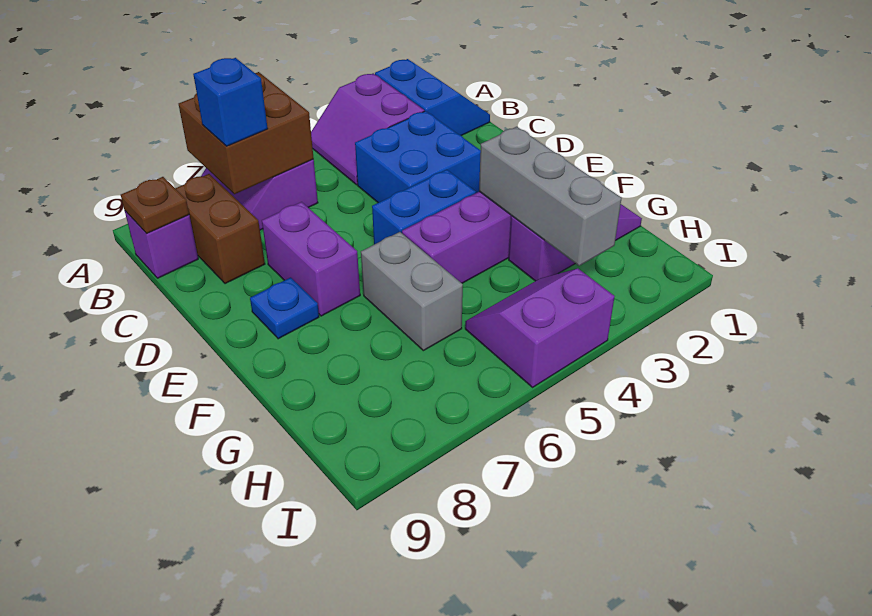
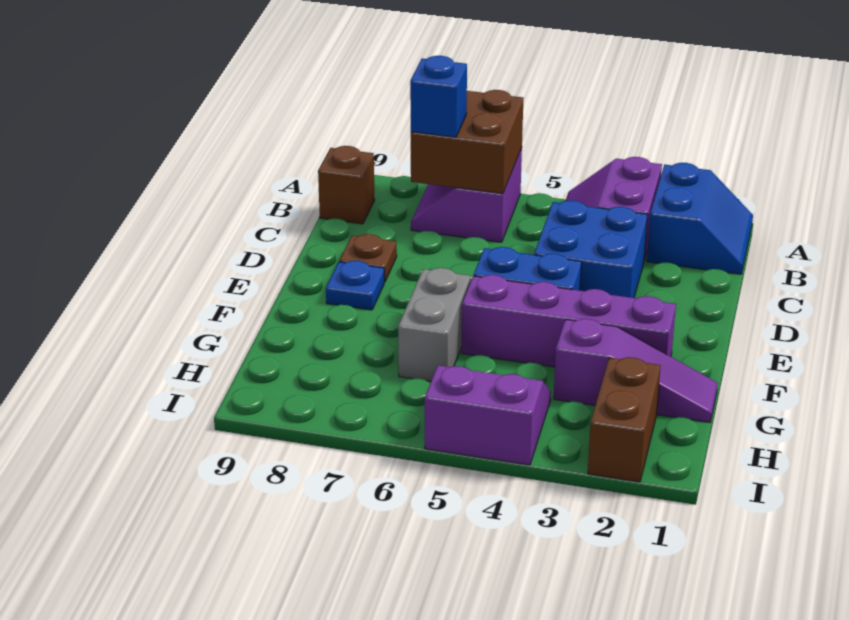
brown 1x2 brick [175,174,265,284] -> brown 1x2 brick moved to [588,357,661,482]
purple 1x1 brick [125,211,198,278] -> brown 1x1 brick [318,146,375,224]
brown 1x1 plate [121,177,189,234] -> brown 1x1 plate moved to [339,234,397,282]
purple 1x2 brick [262,202,360,316] -> none
grey 1x3 brick [479,127,622,266] -> none

